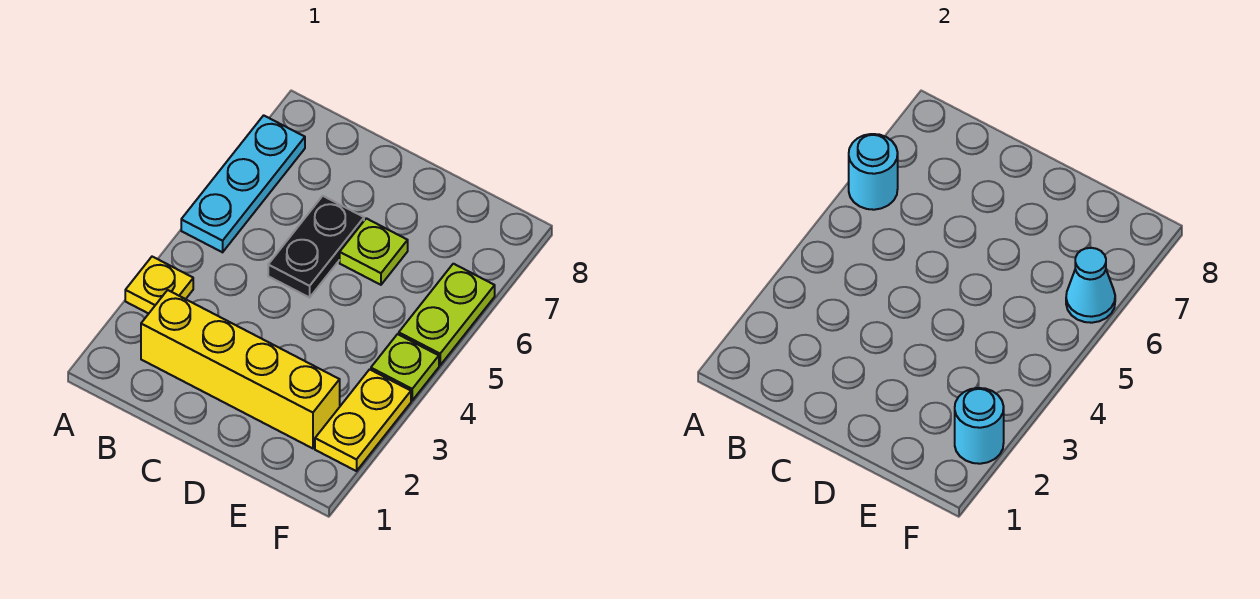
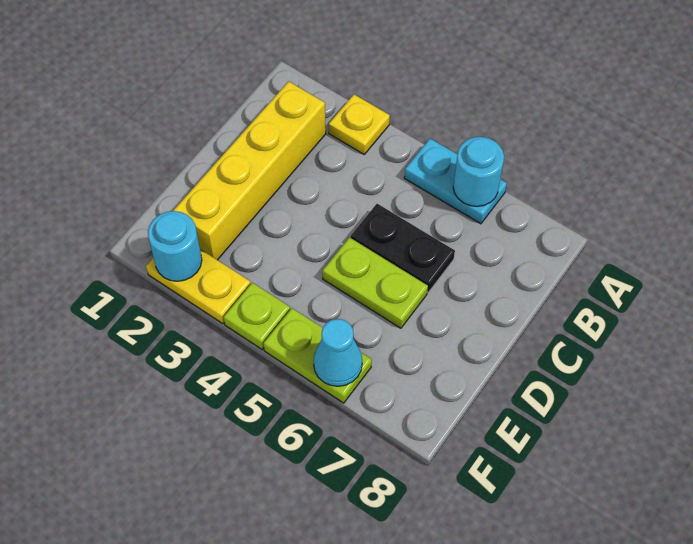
cyan 1x3 plate [181,115,305,252] -> cyan 1x2 plate [404,139,507,224]
lime 1x1 plate [340,218,408,285] -> lime 1x2 plate [322,237,428,328]

